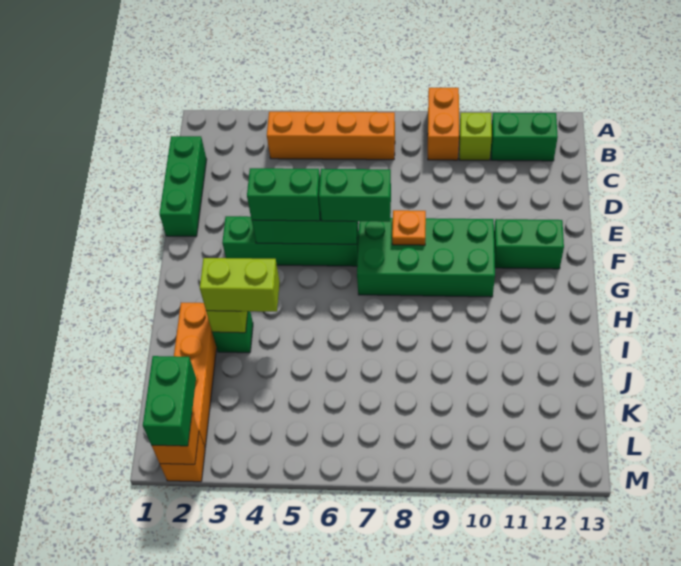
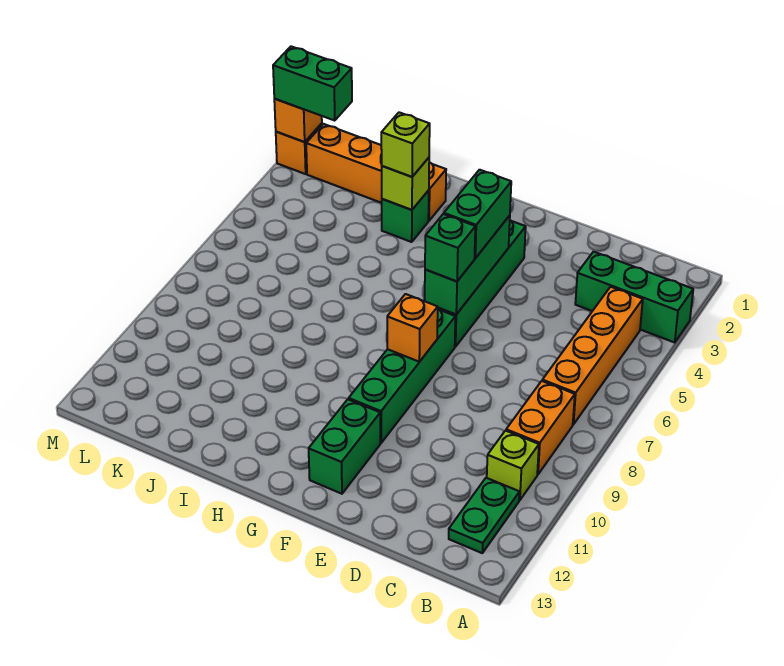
orange 1x2 brick [428,88,459,160] -> orange 1x2 brick turned to [506,381,575,475]
green 1x2 brick [491,113,558,161] -> green 1x2 plate [449,478,519,553]
green 1x3 brick [159,136,207,237] -> green 1x3 brick moved to [575,252,693,342]
green 1x2 brick [319,169,391,222] -> green 1x1 brick [425,214,475,281]
green 2x4 brick [357,218,495,297] -> green 1x4 brick [349,310,455,443]
orange 1x1 plate [392,210,426,245] -> orange 1x1 brick [387,294,438,362]
lime 1x2 brick [200,258,280,312] -> lime 1x1 brick [381,112,430,177]

